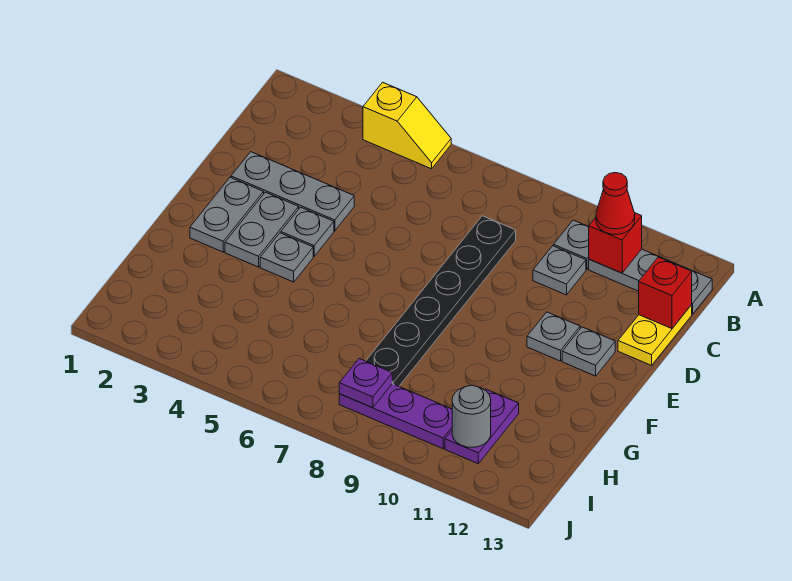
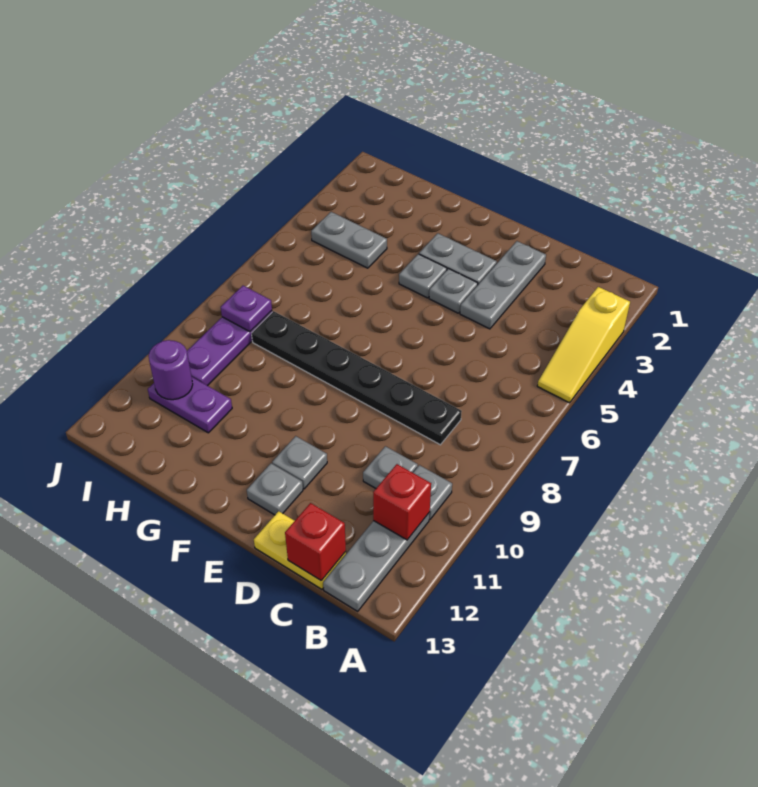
yellow 1x2 slope [363,82,451,169] -> yellow 1x3 slope [537,287,630,403]
red 1x1 cone [596,173,635,234] -> none
grey 1x2 plate [190,177,264,252] -> grey 1x2 plate moved to [311,212,387,268]
grey 1x1 round brick [452,385,491,447] -> purple 1x1 round brick [149,340,193,400]

